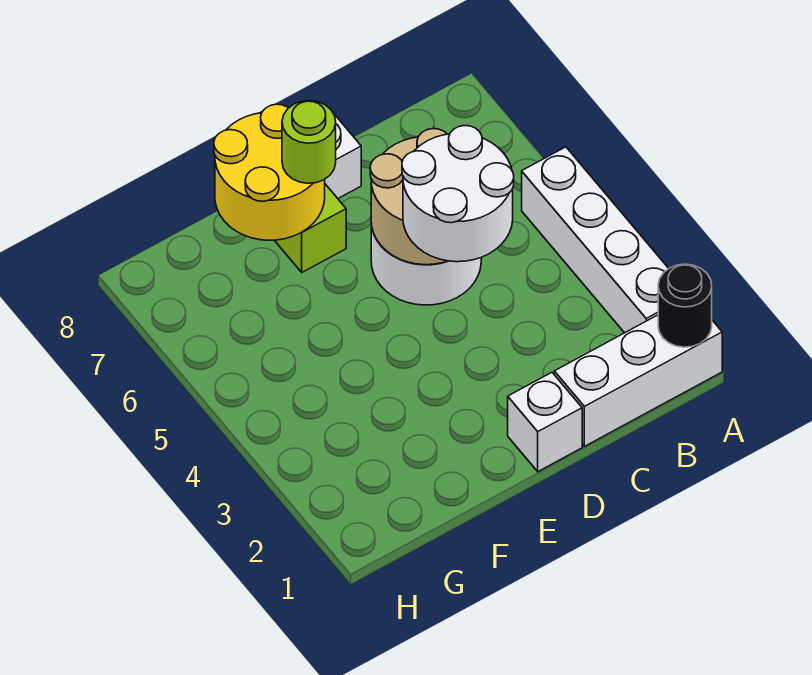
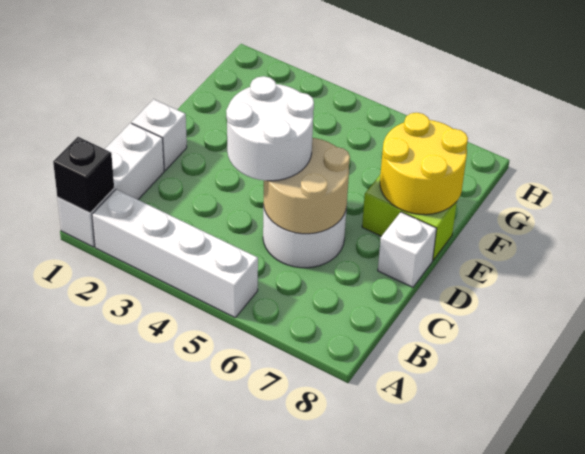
black 1x1 round brick [658,264,712,347] -> black 1x1 brick [53,137,114,213]
lime 1x1 round brick [282,100,336,183] -> none

